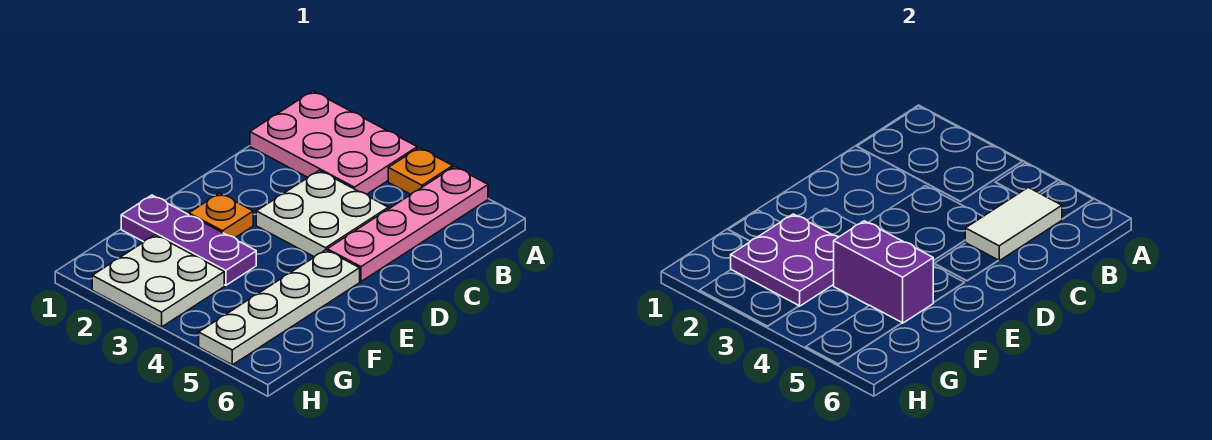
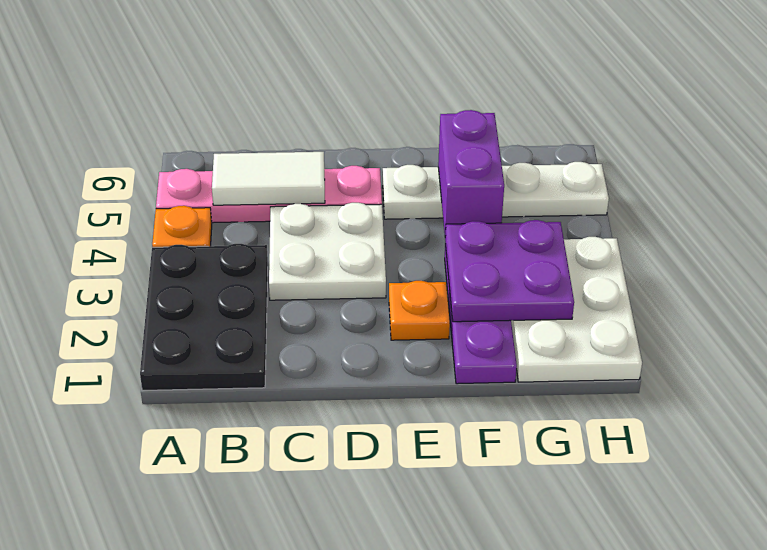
pink 2x3 plate [250,91,417,194] -> black 2x3 plate [140,244,268,390]
white 2x2 plate [92,235,224,327] -> white 2x3 plate [511,237,642,382]

